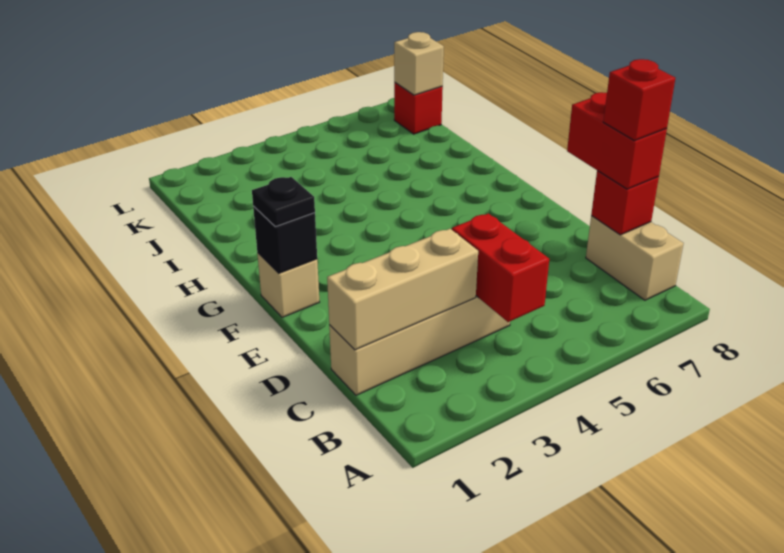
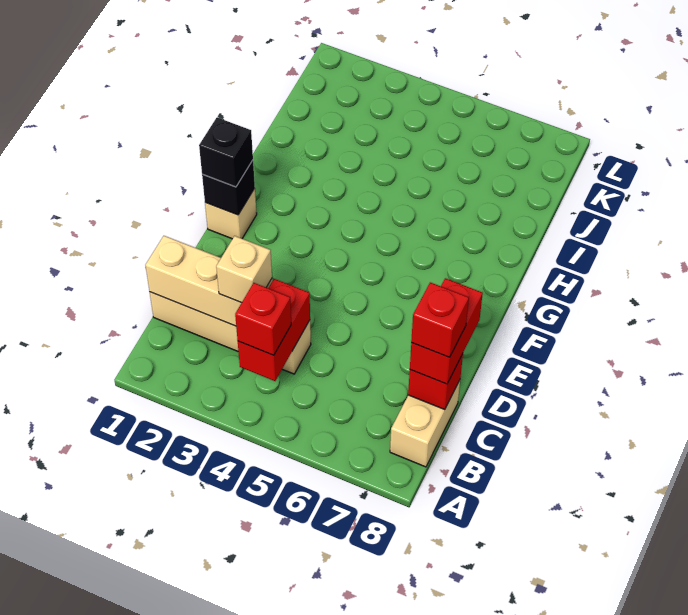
black 1x1 plate [252,177,315,227] -> black 1x1 brick [199,117,253,187]
red 1x1 brick [394,83,443,134] -> red 1x1 brick moved to [235,283,291,355]
tan 1x1 brick [394,32,444,95] -> tan 1x1 brick moved to [216,236,272,303]

